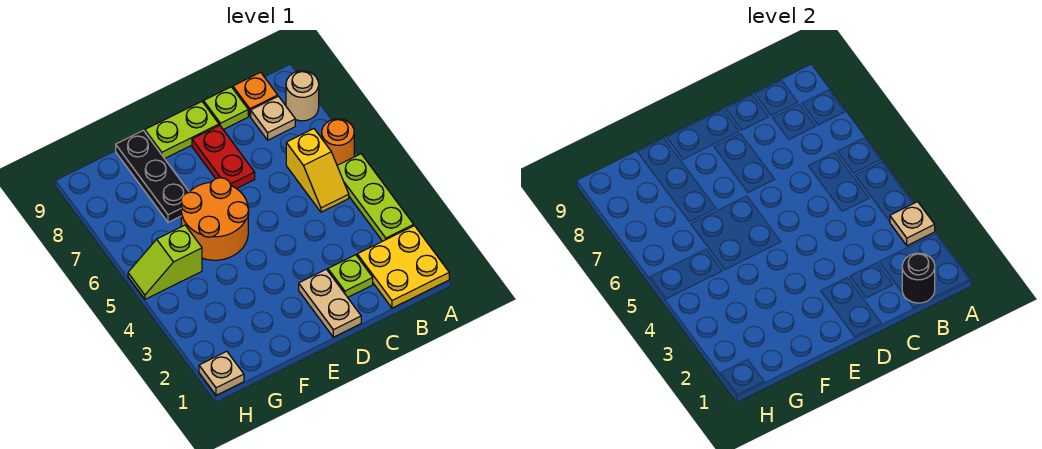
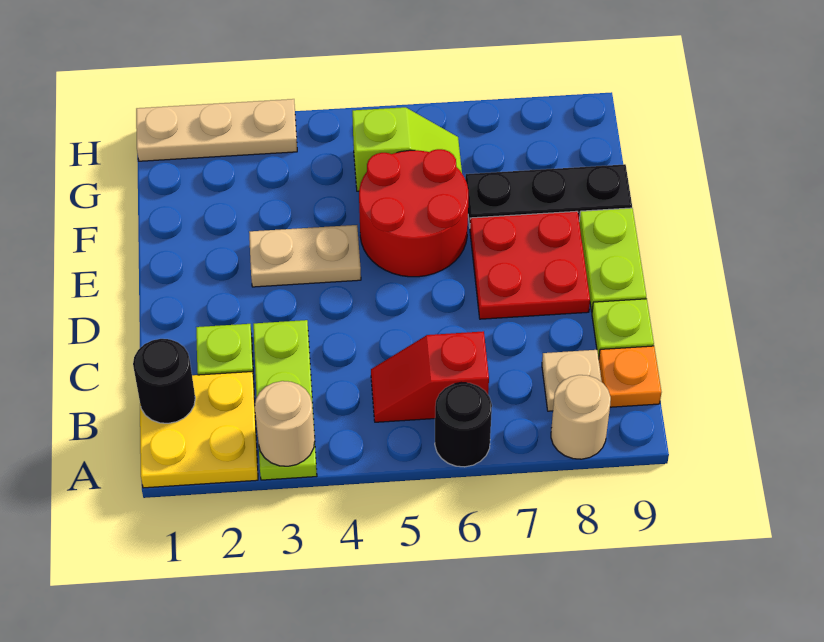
lime 1x3 plate [337,154,414,241] -> lime 1x3 plate turned to [253,320,317,480]
tan 1x1 plate [890,202,935,246] -> tan 1x1 round brick [255,381,315,466]
orange 1x1 round brick [322,119,354,165] -> black 1x1 round brick [435,383,492,467]
yellow 1x2 slope [286,129,349,212] -> red 1x2 slope [371,331,489,422]
tan 1x2 plate [299,269,361,337] -> tan 1x2 plate moved to [249,225,361,287]
red 1x2 plate [192,125,255,189] -> red 2x2 plate [470,211,590,319]
orange 2x2 round brick [181,178,249,260] -> red 2x2 round brick [359,149,468,277]
lime 1x2 slope [128,225,202,299] -> lime 1x2 slope turned to [352,107,462,191]
tan 1x1 plate [199,351,244,395] -> tan 1x3 plate [136,99,297,161]

